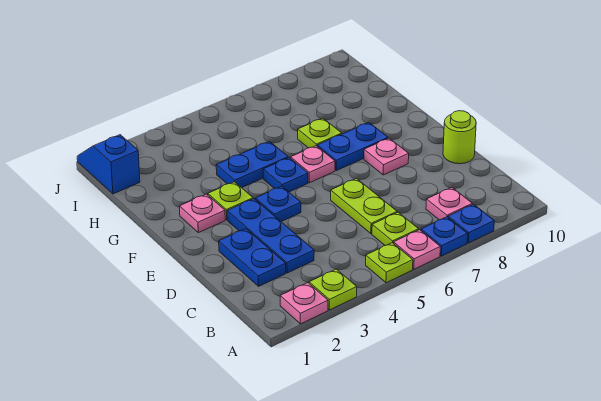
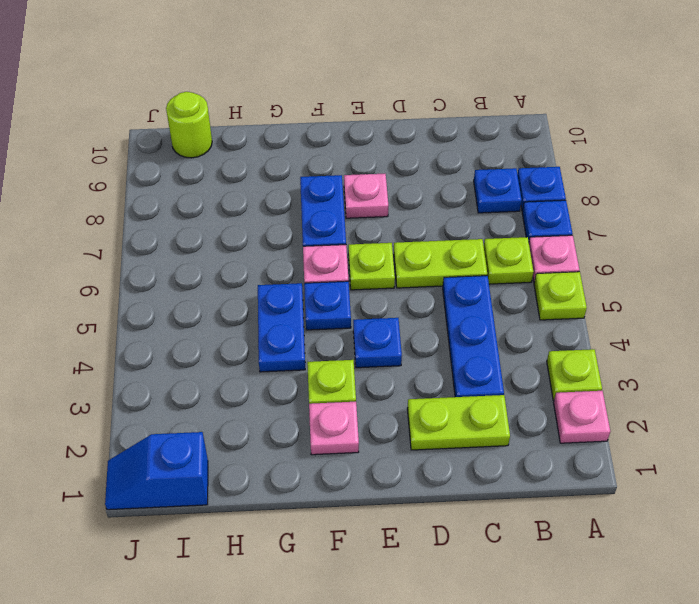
pink 1x1 plate [426,187,472,220] -> blue 1x1 plate [474,168,522,213]
blue 1x2 plate [219,229,286,286] -> lime 1x2 plate [407,395,510,450]
blue 1x3 plate [227,199,314,273] -> blue 1x3 plate turned to [443,276,504,397]
lime 1x1 round brick [443,111,476,164] -> lime 1x1 round brick moved to [166,92,212,158]
lime 1x1 plate [298,118,342,148] -> lime 1x1 plate moved to [348,243,395,290]

